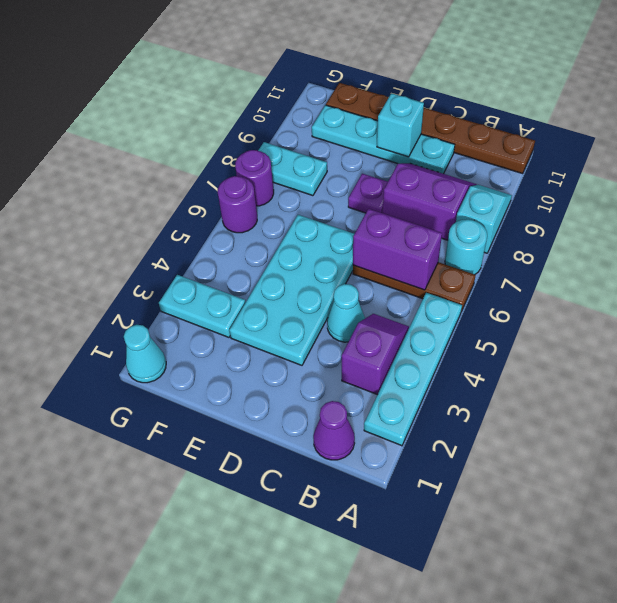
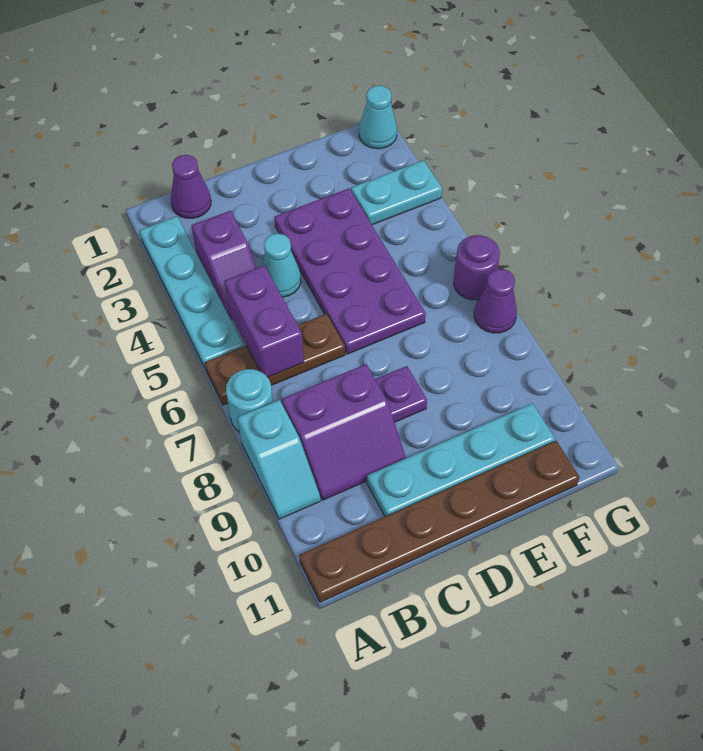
purple 1x2 brick [353,209,442,290] -> purple 1x2 brick turned to [224,265,304,377]
cyan 2x4 plate [229,215,354,365] -> purple 2x4 plate [274,188,426,354]
cyan 1x1 brick [377,93,424,157] -> none
cyan 1x2 plate [258,142,327,196] -> none
purple 1x1 round brick [235,150,274,206] -> purple 1x1 cone [474,269,517,333]

